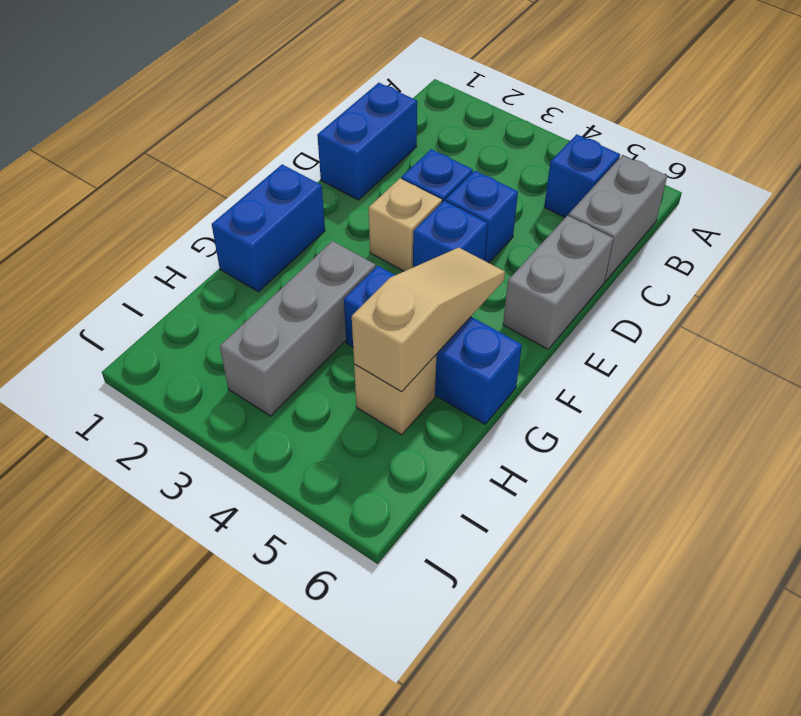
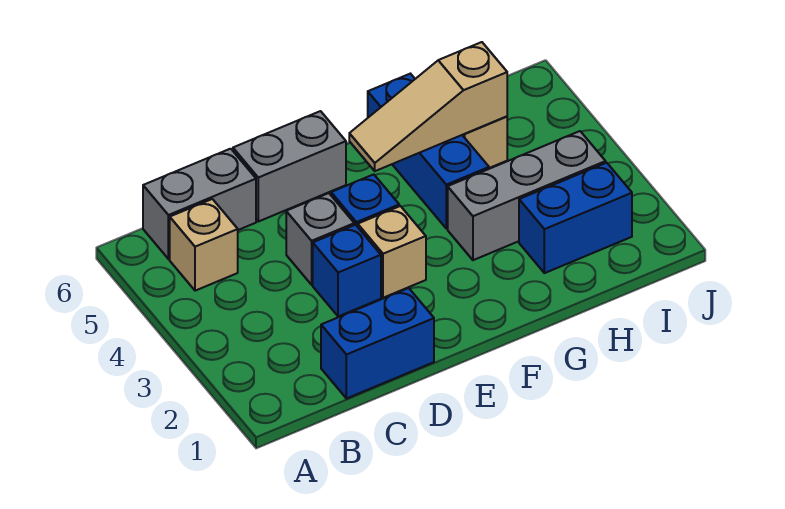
blue 1x1 brick [544,134,620,217] -> tan 1x1 brick [170,199,238,291]
blue 1x1 brick [446,171,518,263] -> grey 1x1 brick [286,193,354,285]
blue 1x2 brick [212,164,325,292] -> blue 1x2 brick moved to [519,163,632,273]

